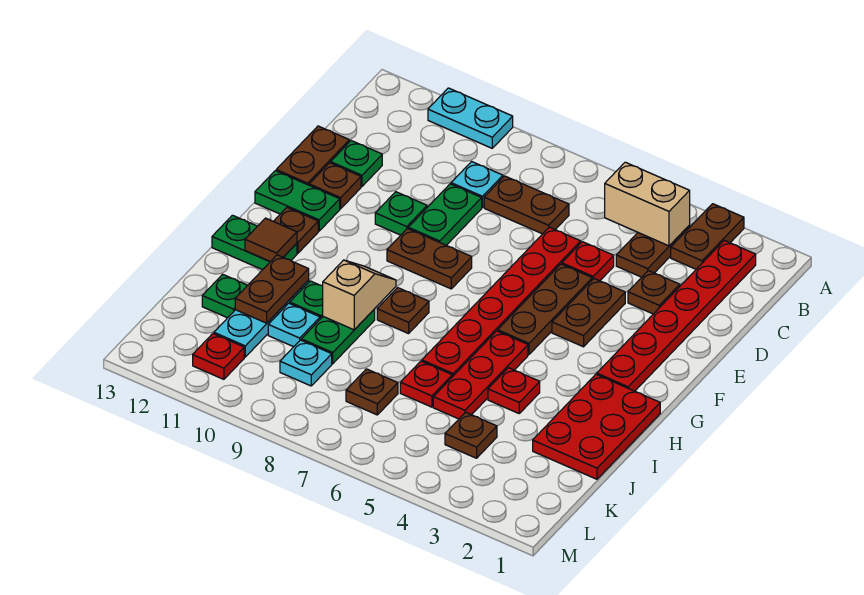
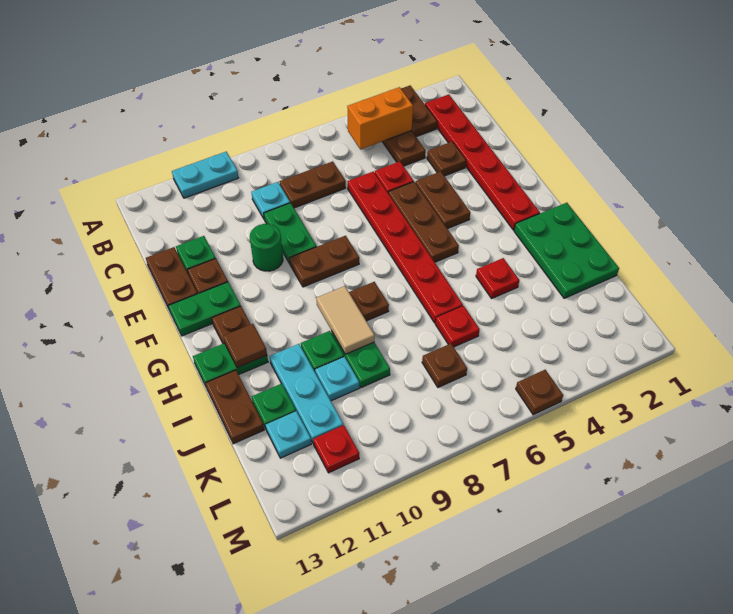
tan 1x2 brick [605,162,690,246] -> orange 1x2 brick [347,87,413,149]
green 1x1 plate [375,192,427,235] -> green 1x1 round brick [250,224,283,271]
red 2x3 plate [533,374,660,479] -> green 2x3 plate [514,203,619,298]
red 1x3 plate [433,331,528,419] -> none
tan 1x2 slope [323,260,396,330] -> tan 1x2 tile [316,286,375,354]
brown 1x2 plate [235,255,309,323] -> brown 1x2 plate moved to [206,370,264,444]
brown 1x1 plate [445,412,497,458] -> brown 1x1 plate moved to [516,370,563,415]
cyan 1x1 plate [280,340,332,386] -> cyan 1x1 plate moved to [266,411,311,458]

